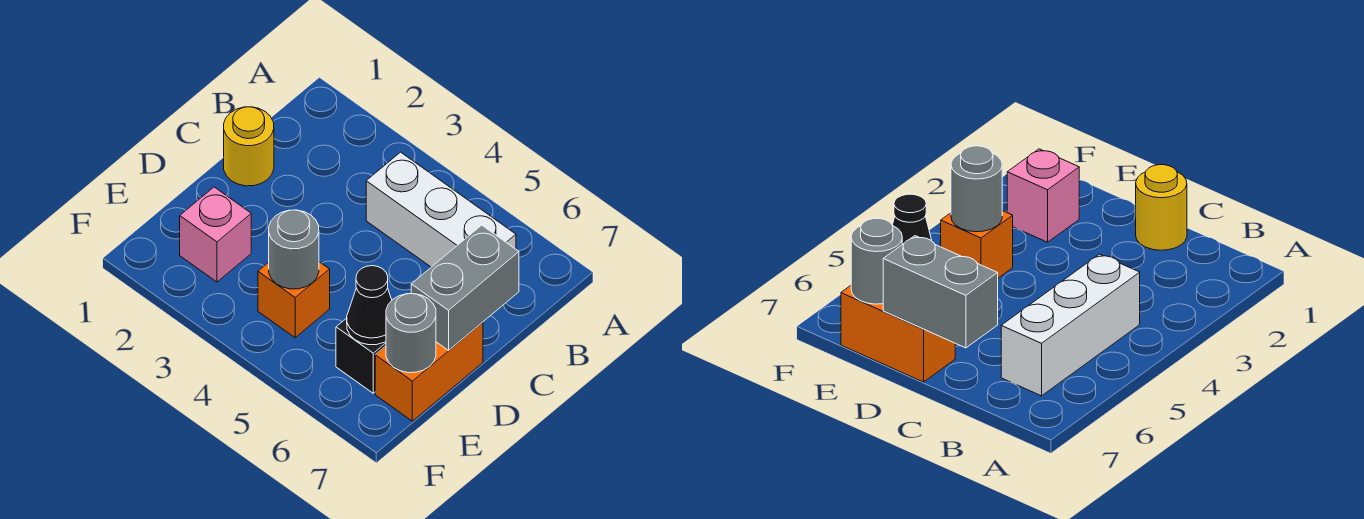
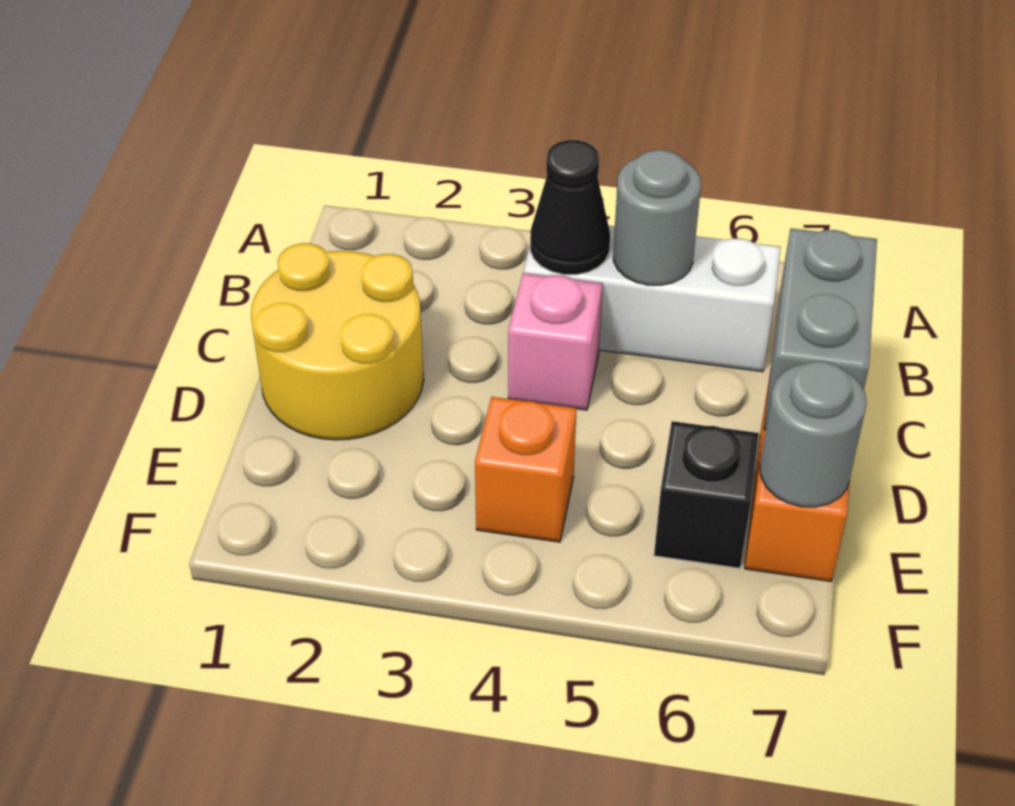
yellow 1x1 round brick [224,107,274,186] -> yellow 2x2 round brick [251,243,424,440]
pink 1x1 brick [180,187,251,282] -> pink 1x1 brick moved to [508,273,603,410]
grey 1x1 round brick [269,210,319,289] -> grey 1x1 round brick moved to [613,150,701,285]
black 1x1 cone [347,266,392,345] -> black 1x1 cone moved to [530,140,610,275]

